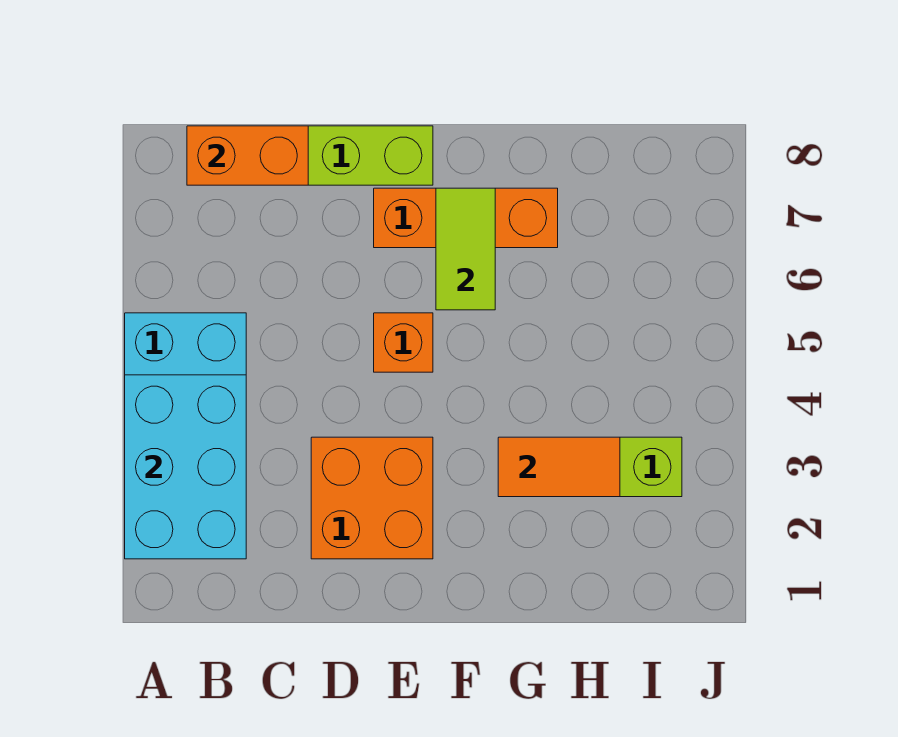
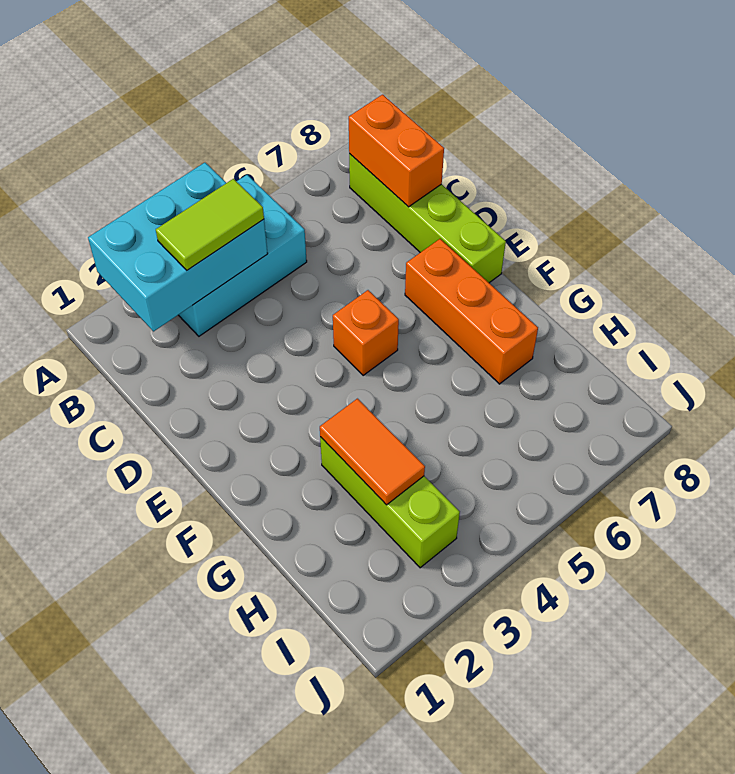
orange 2x2 brick [311,437,433,559] -> none
lime 1x2 tile [436,188,495,310] -> lime 1x2 tile moved to [156,179,264,270]

